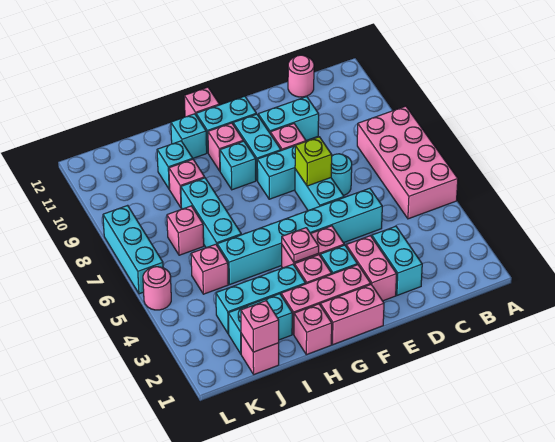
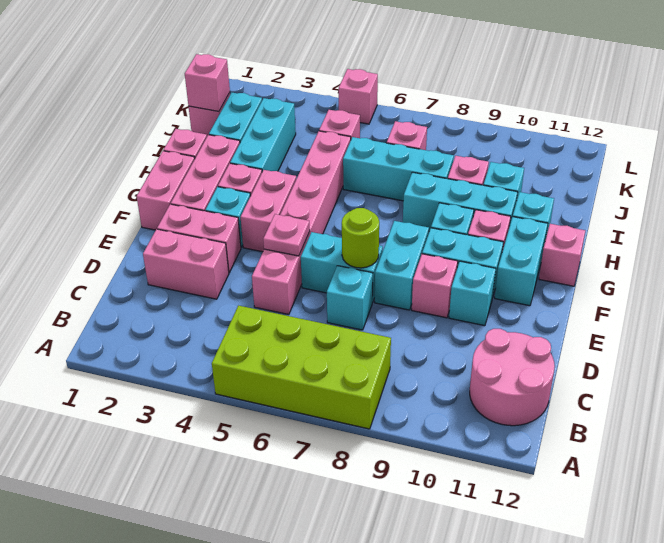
pink 2x4 brick [357,106,458,219] -> lime 2x4 brick [212,306,391,429]
pink 1x1 round brick [288,55,314,97] -> pink 2x2 round brick [470,329,555,426]
cyan 1x2 brick [372,226,422,295] -> pink 1x2 brick [143,229,229,299]
cyan 1x6 brick [217,188,382,285] -> pink 1x6 brick [252,131,351,314]
cyan 1x1 round brick [331,154,352,196] -> cyan 1x1 brick [327,266,373,330]
cyan 1x2 brick [258,97,319,141] -> cyan 1x1 brick [449,261,496,326]
lime 1x1 brick [295,137,332,186] -> lime 1x1 round brick [342,208,379,268]
pink 1x1 plate [282,228,319,262] -> pink 1x1 plate moved to [263,214,310,256]
pink 1x1 round brick [143,267,171,310] -> pink 1x1 brick [339,69,378,124]
cyan 1x3 brick [103,205,163,294] -> cyan 1x3 brick moved to [403,172,517,231]

